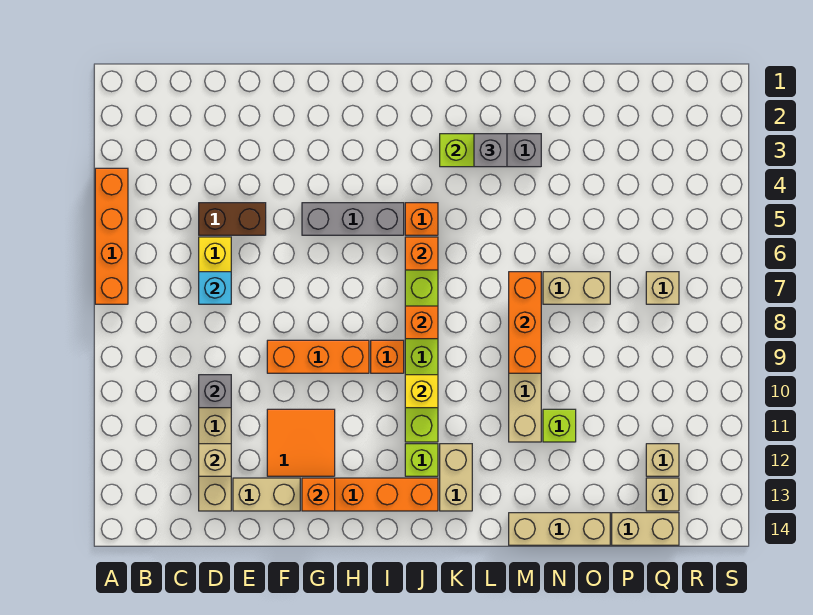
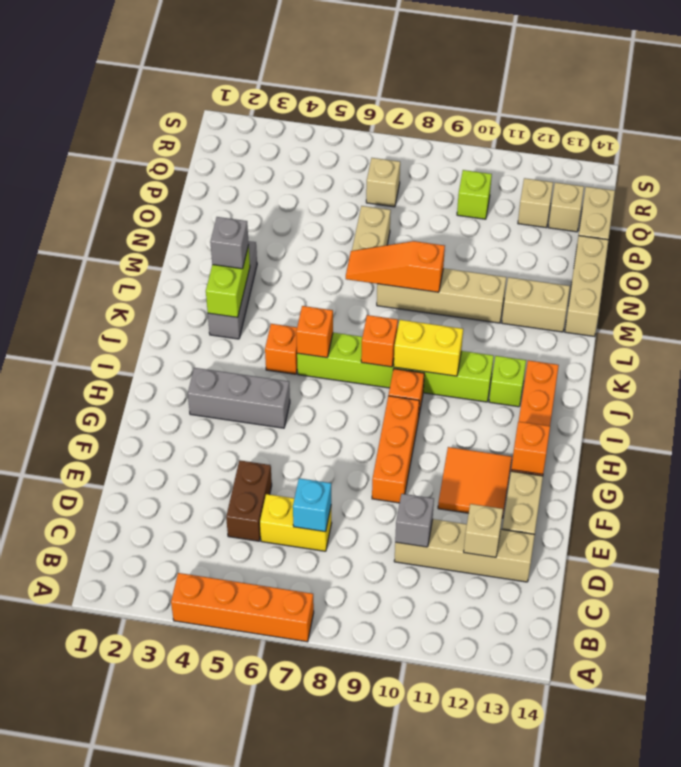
grey 1x3 brick [302,203,404,235] -> grey 1x3 brick turned to [188,368,290,428]
yellow 1x1 brick [405,375,438,408] -> yellow 1x2 brick [394,320,463,376]
tan 1x2 brick [440,444,472,511] -> tan 1x2 brick moved to [502,277,570,332]
orange 1x3 brick [509,272,541,373] -> orange 1x3 slope [346,241,445,292]
lime 1x1 brick [543,409,576,442] -> lime 1x1 brick moved to [457,170,492,219]

